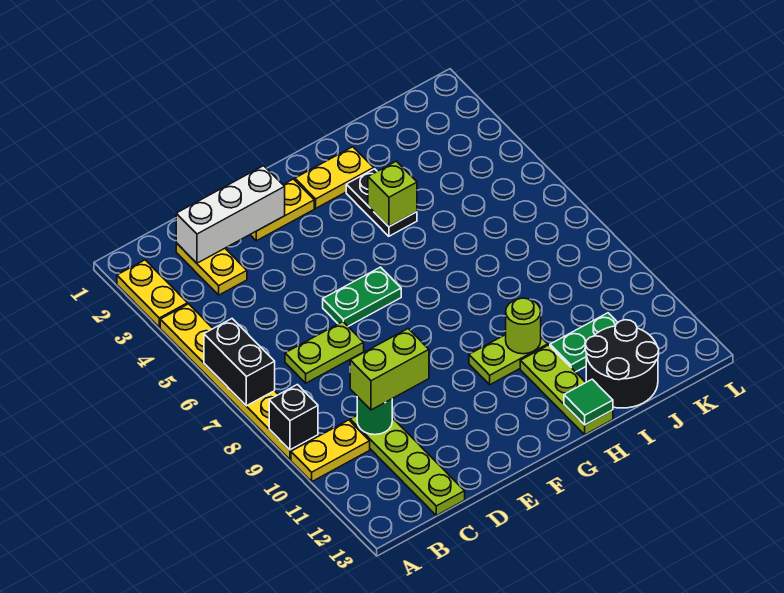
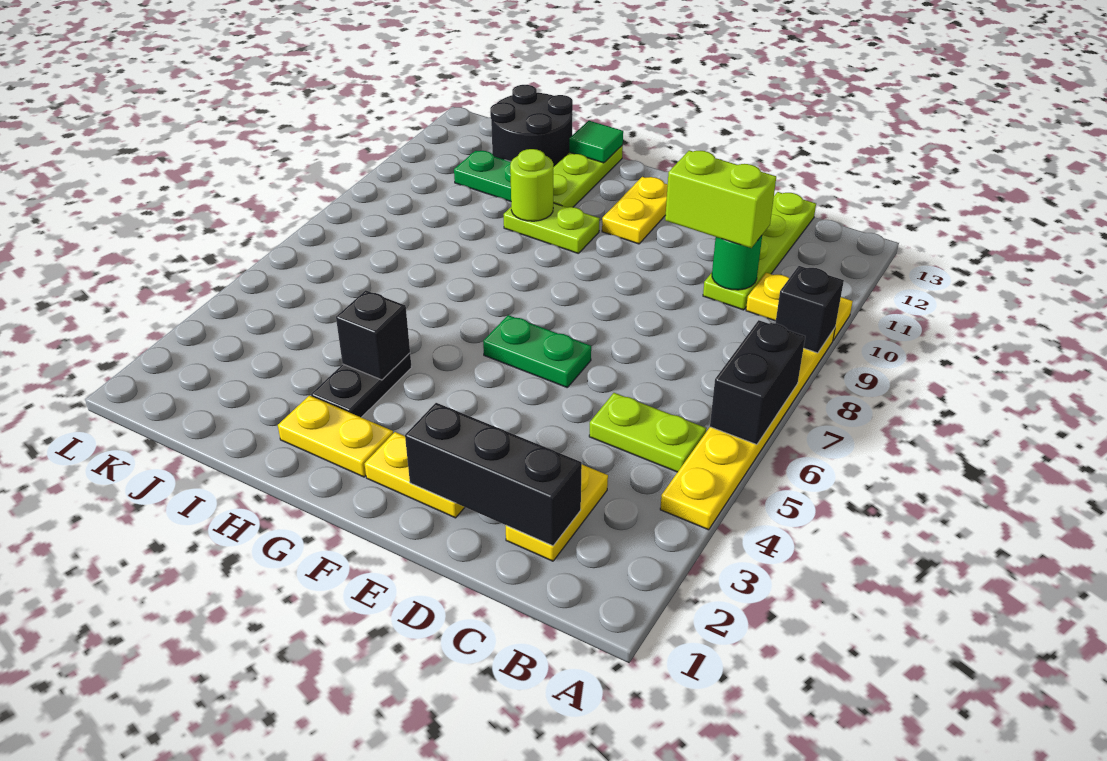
yellow 1x2 plate [117,260,188,327] -> yellow 1x2 plate moved to [602,177,668,244]
white 1x3 brick [176,166,285,263] -> black 1x3 brick [405,403,582,546]
lime 1x2 plate [285,322,364,383] -> lime 1x2 plate moved to [589,393,706,472]
lime 1x1 brick [368,161,417,227] -> black 1x1 brick [336,290,410,380]

